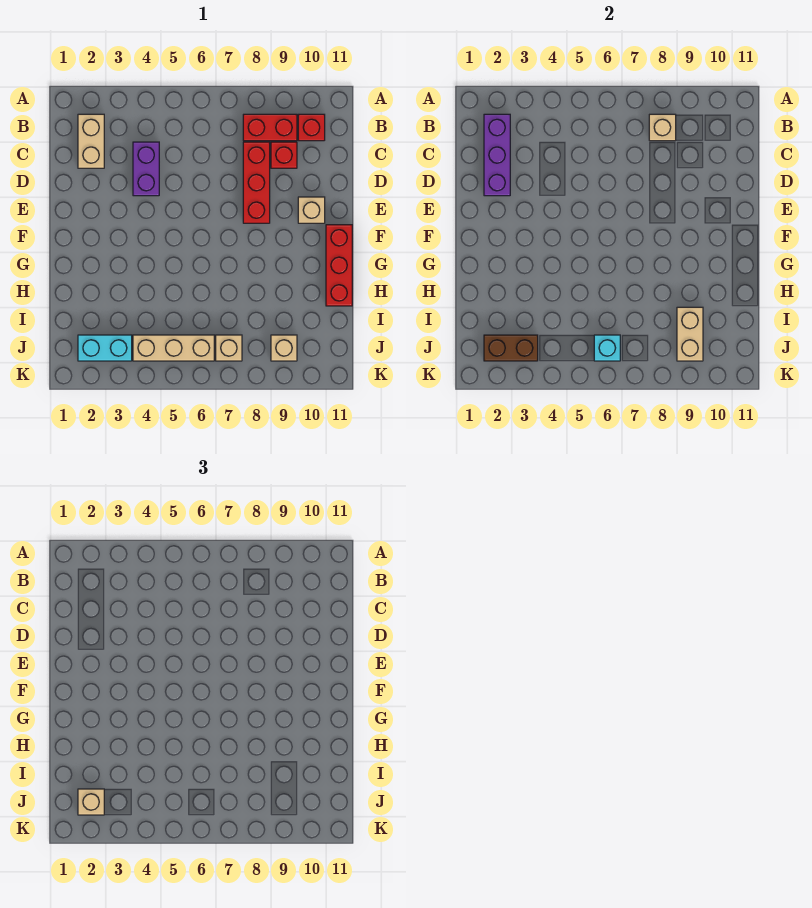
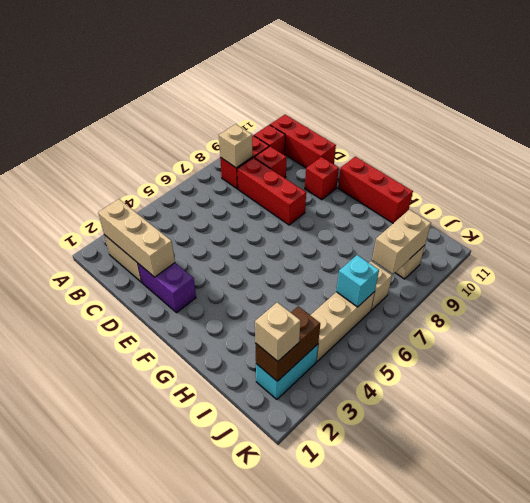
purple 1x3 brick [484,114,510,196] -> tan 1x3 brick [98,199,175,277]
none -> red 1x3 brick [270,115,336,168]
purple 1x2 brick [133,142,159,196] -> purple 1x2 brick moved to [138,263,196,313]
tan 1x1 brick [298,197,325,223] -> red 1x1 brick [305,157,339,200]
tan 1x2 brick [677,307,703,361] -> tan 1x2 brick turned to [372,210,431,274]

